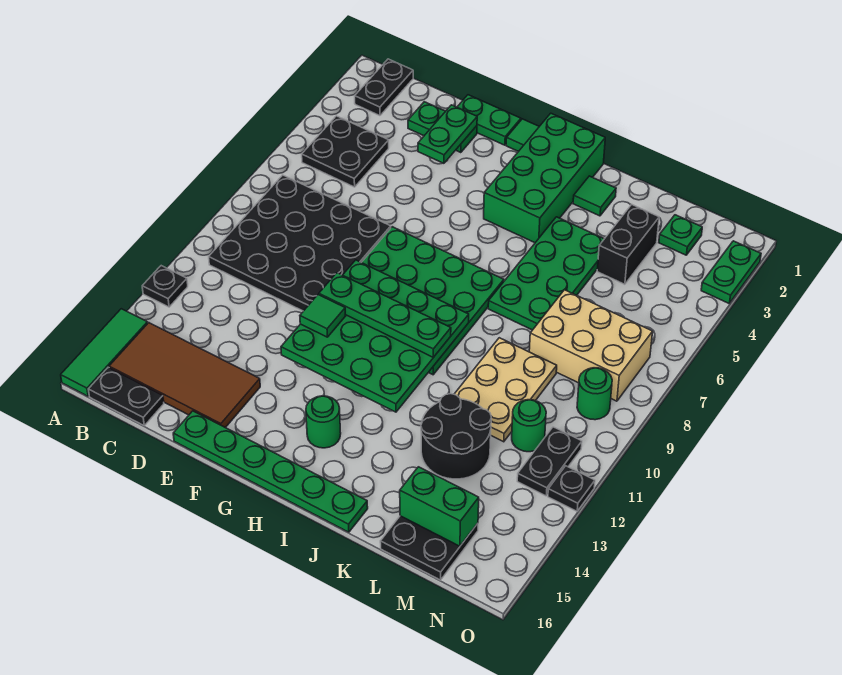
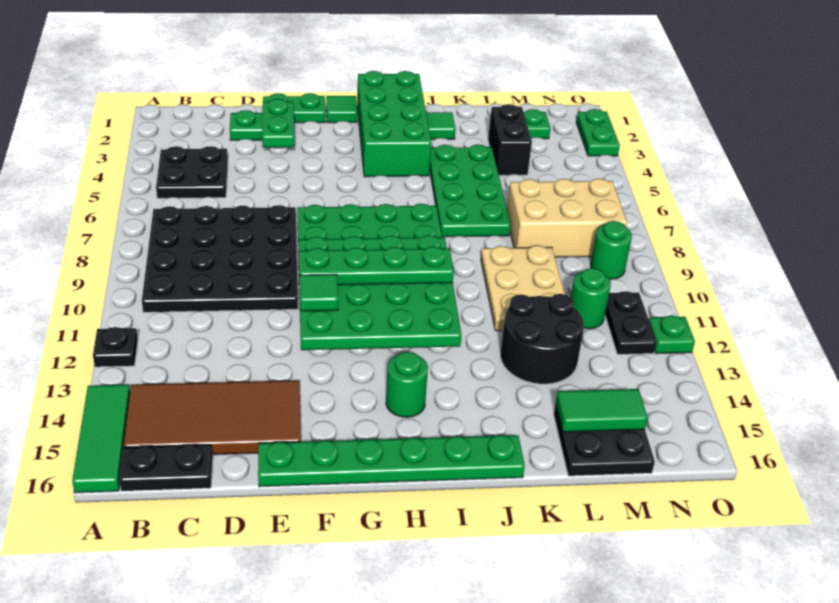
black 1x2 plate [355,59,413,116] -> none
green 1x2 brick [400,467,479,546] -> green 1x2 tile [556,389,648,432]
black 1x1 plate [548,466,595,511] -> green 1x1 plate [649,315,695,354]

